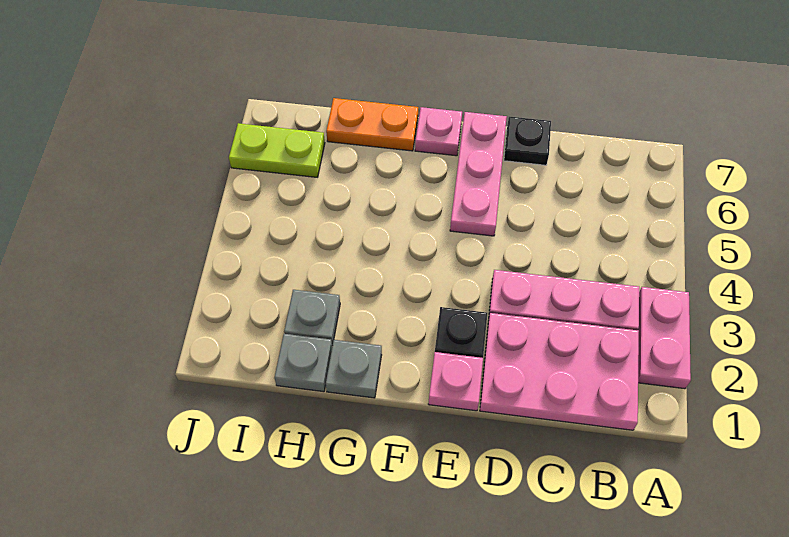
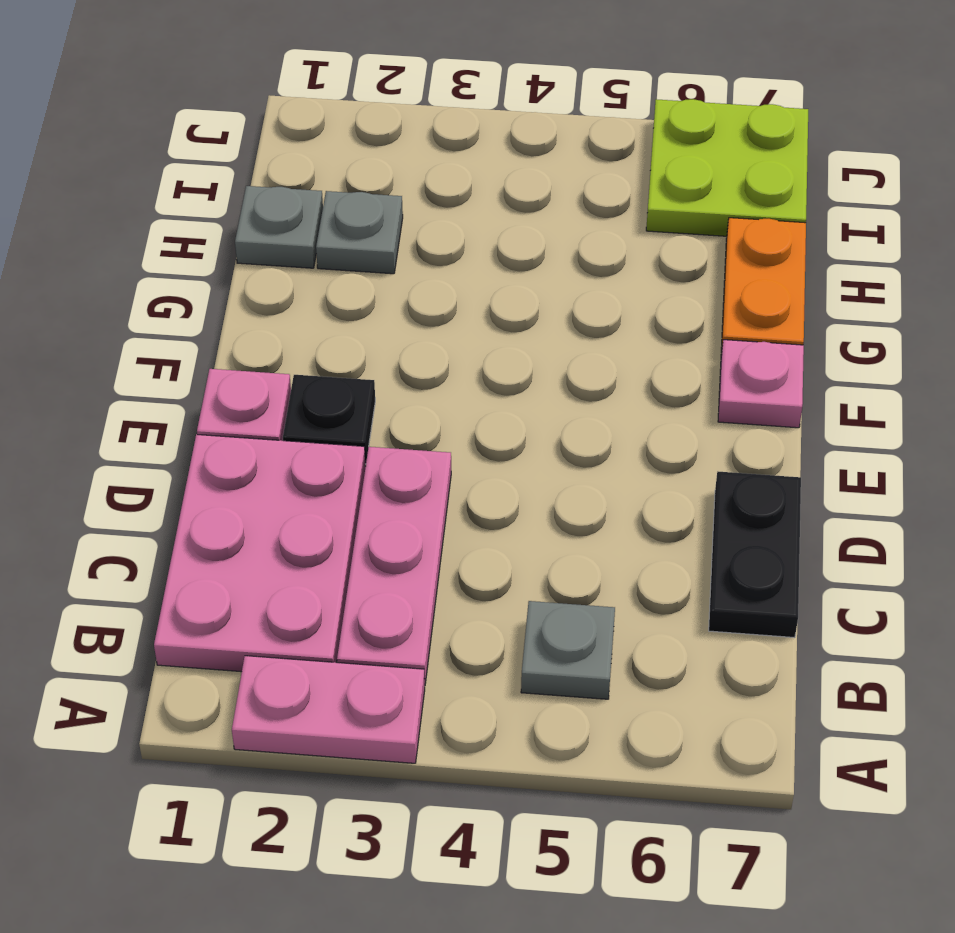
black 1x1 plate [504,117,551,165] -> black 1x2 plate [709,472,801,638]
pink 1x3 plate [450,112,507,236] -> none
grey 1x1 plate [326,340,382,398] -> grey 1x1 plate moved to [521,601,615,699]
lime 1x2 plate [229,123,325,177] -> lime 2x2 plate [646,99,808,236]

